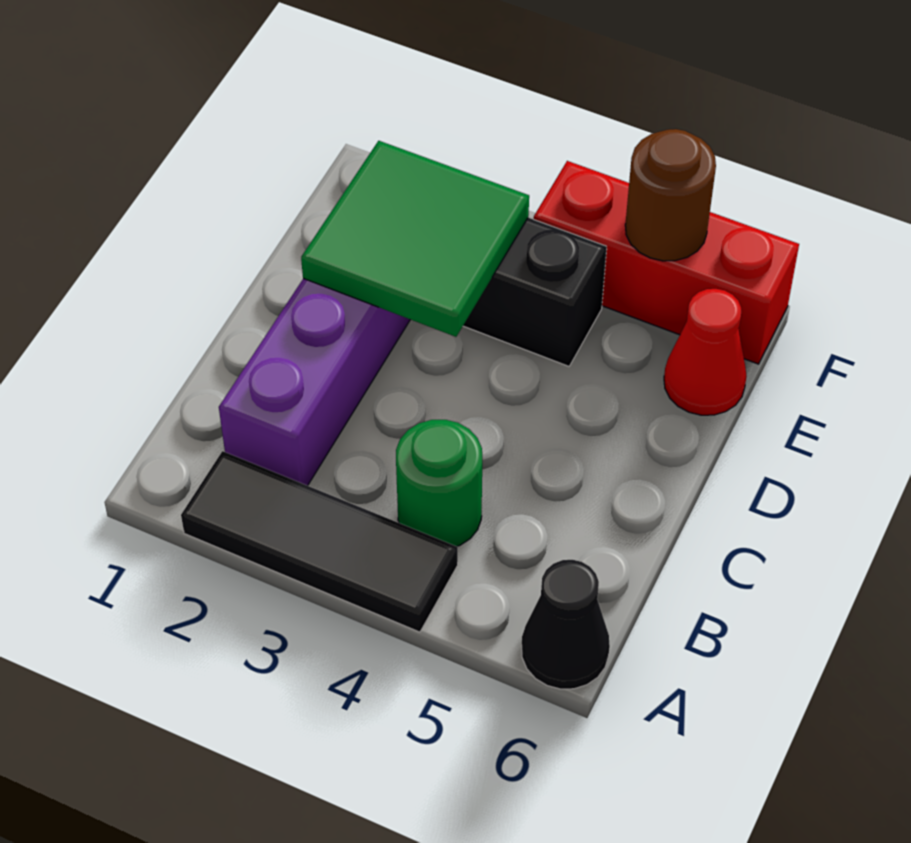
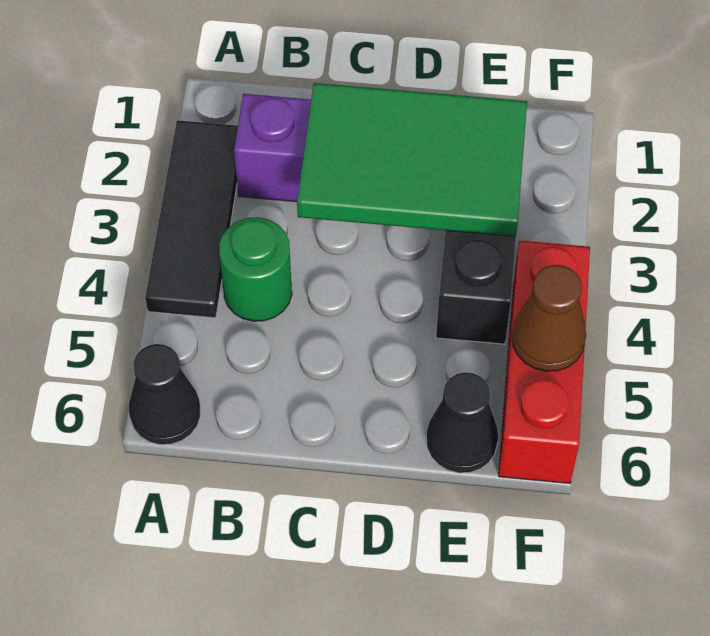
green 2x2 tile [301,141,529,337] -> green 2x3 tile [297,83,527,237]
red 1x1 cone [664,289,747,415] -> black 1x1 cone [426,372,498,473]
brown 1x1 round brick [625,129,716,261] -> brown 1x1 cone [512,265,586,371]

